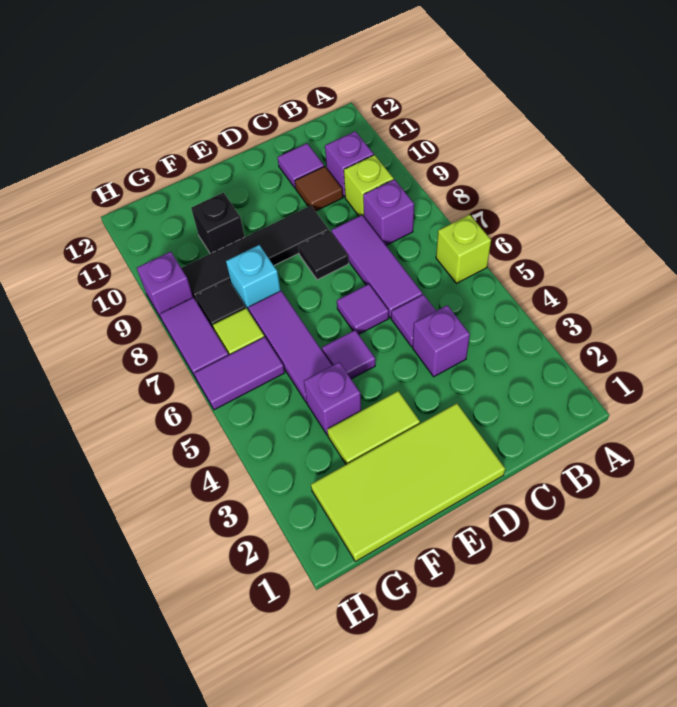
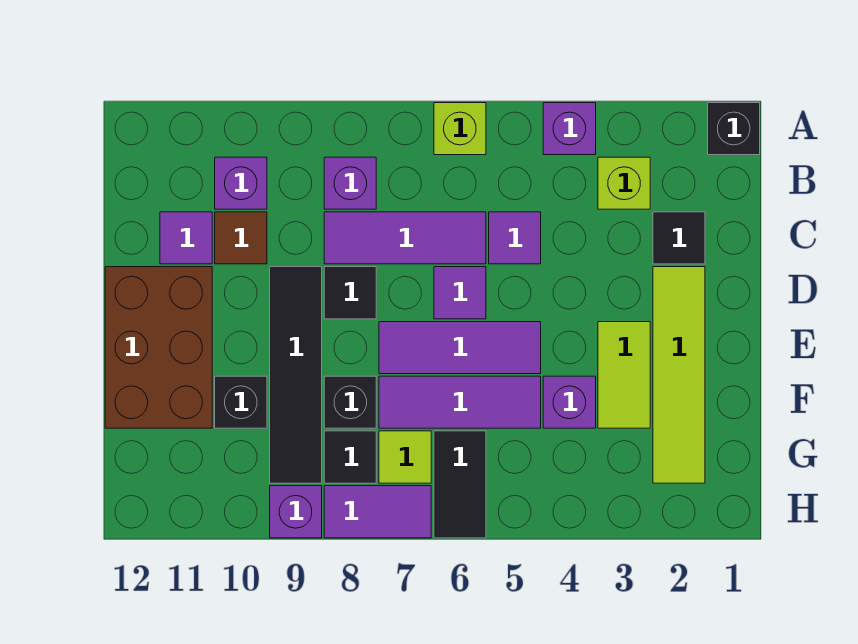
none -> black 1x1 brick [708,103,760,155]
lime 1x1 brick [344,155,394,216] -> lime 1x1 brick moved to [598,157,650,209]
none -> black 1x1 tile [653,212,705,264]
purple 1x1 brick [413,305,470,377] -> purple 1x1 brick moved to [543,103,596,155]
lime 2x4 tile [311,403,505,561] -> lime 1x4 tile [653,267,705,483]
none -> brown 2x3 brick [105,267,212,428]
purple 1x1 tile [322,330,375,379] -> purple 1x3 tile [379,322,541,374]
cyan 1x1 brick [226,245,281,311] -> black 1x1 brick [324,376,376,428]
purple 1x2 tile [194,337,285,410] -> black 1x2 tile [434,431,486,538]

